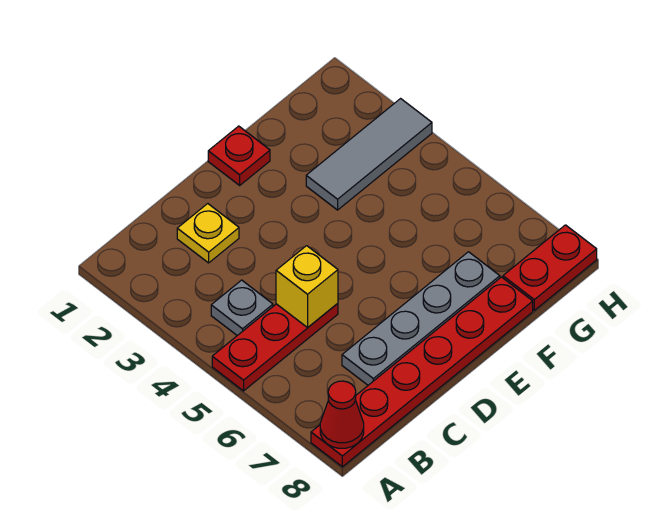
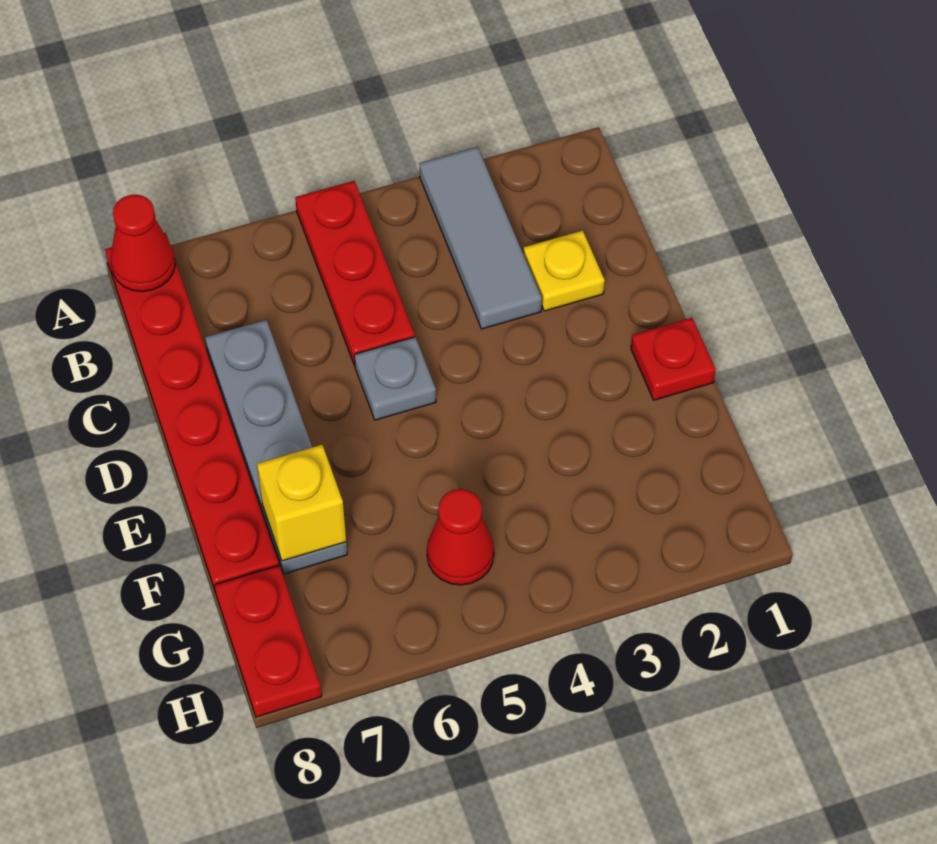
grey 1x1 plate [211,280,273,336] -> grey 1x1 plate moved to [354,337,436,420]
yellow 1x1 brick [276,246,338,328] -> yellow 1x1 brick moved to [257,445,346,561]
grey 1x3 tile [306,99,432,210] -> grey 1x3 tile moved to [419,147,542,329]
none -> red 1x1 cone [427,489,494,585]

